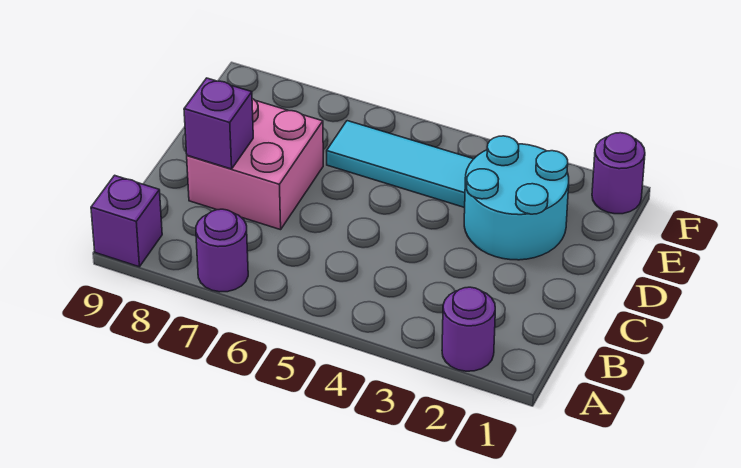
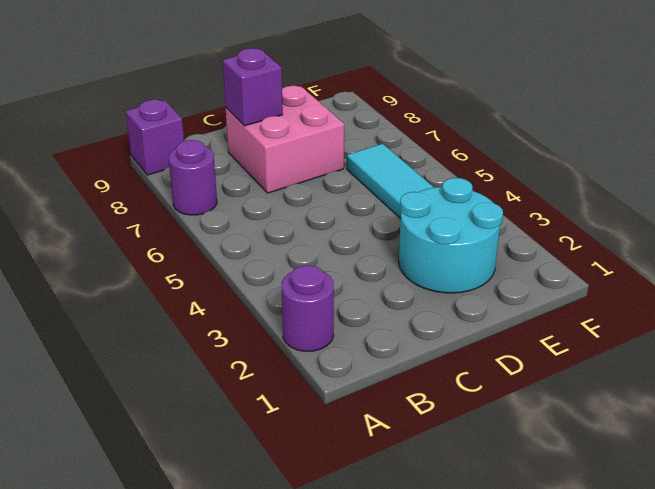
purple 1x1 round brick [592,133,645,214] -> none

